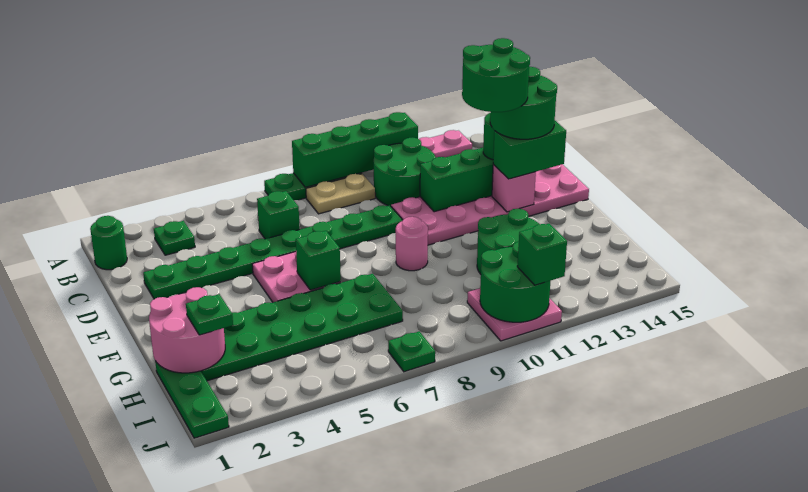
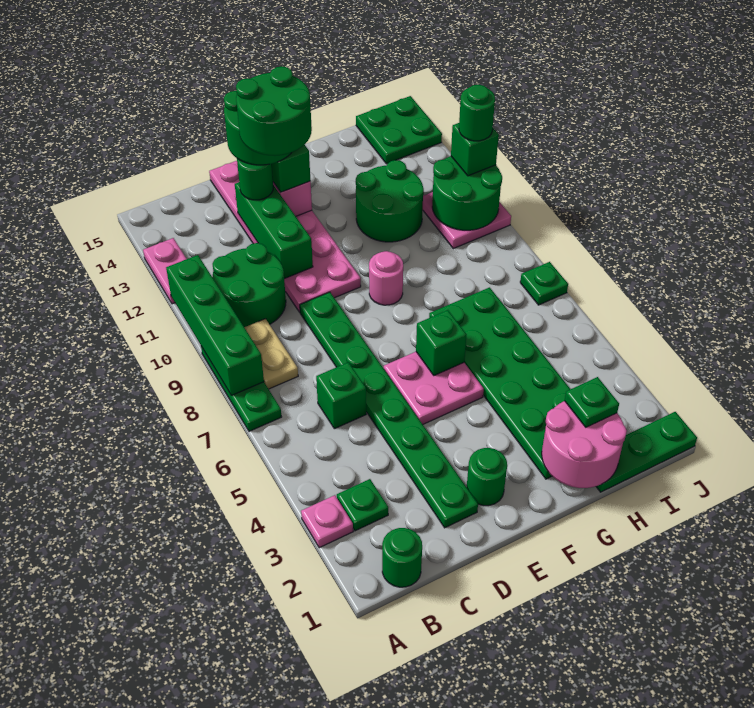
none -> pink 1x1 plate [301,495,353,548]
none -> green 1x1 round brick [467,448,507,506]
none -> green 2x2 plate [356,96,442,164]
none -> green 1x1 round brick [459,85,495,141]

